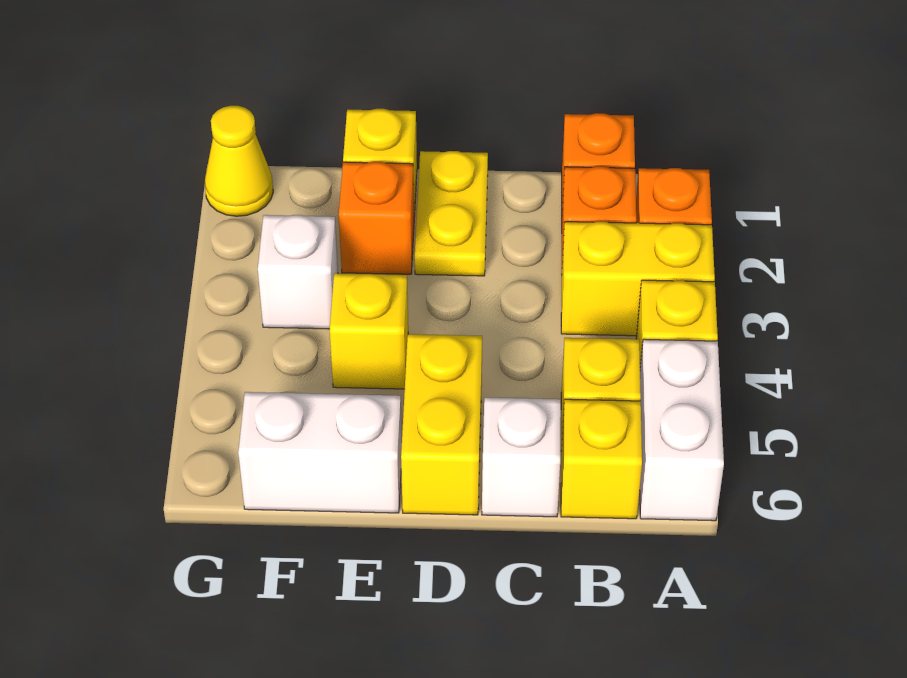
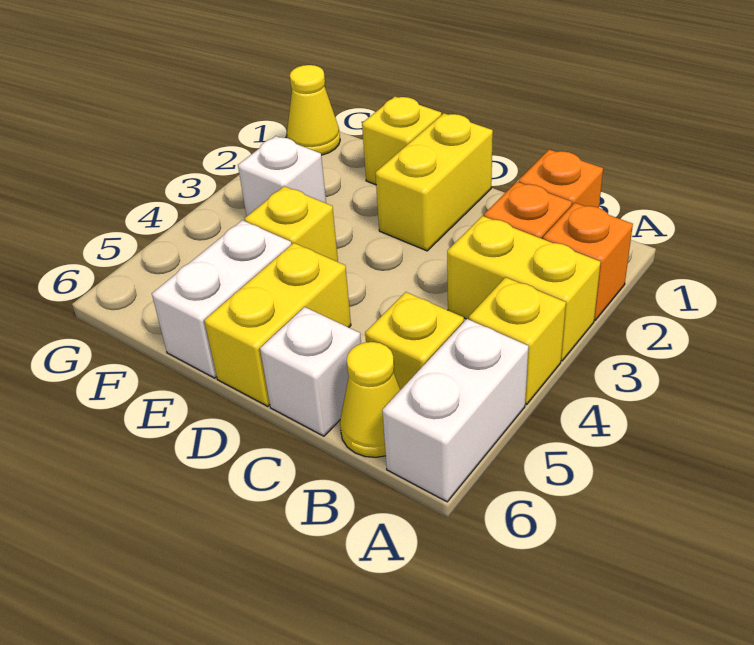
yellow 1x1 brick [561,399,642,519] -> yellow 1x1 cone [340,342,400,457]
yellow 1x2 plate [415,151,488,276] -> yellow 1x2 brick [375,113,493,251]
orange 1x1 brick [339,162,414,274] -> none
white 1x2 brick [238,392,402,513] -> white 1x2 brick turned to [152,220,292,378]

